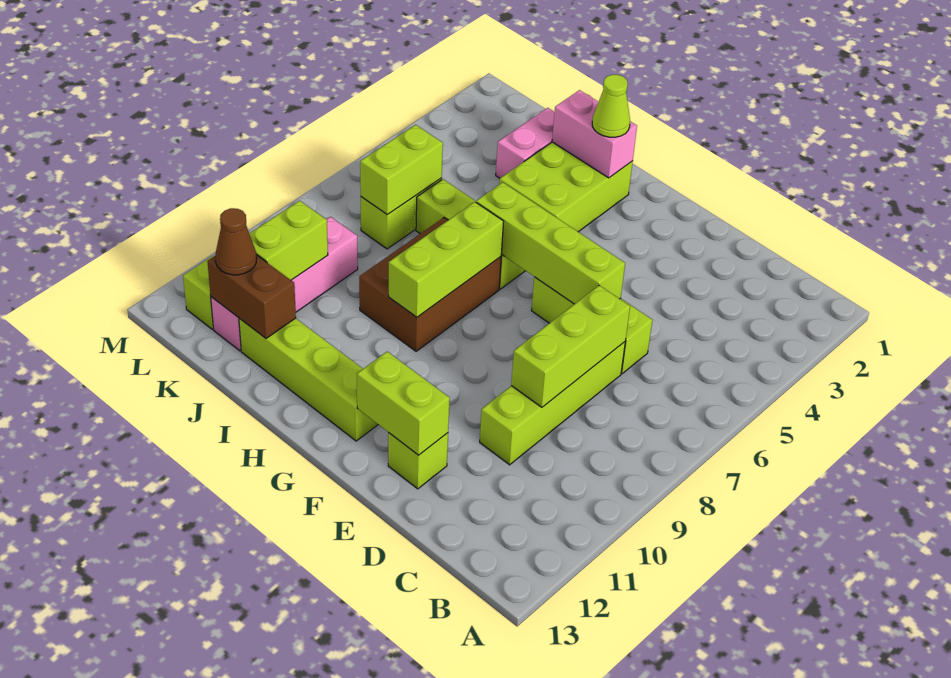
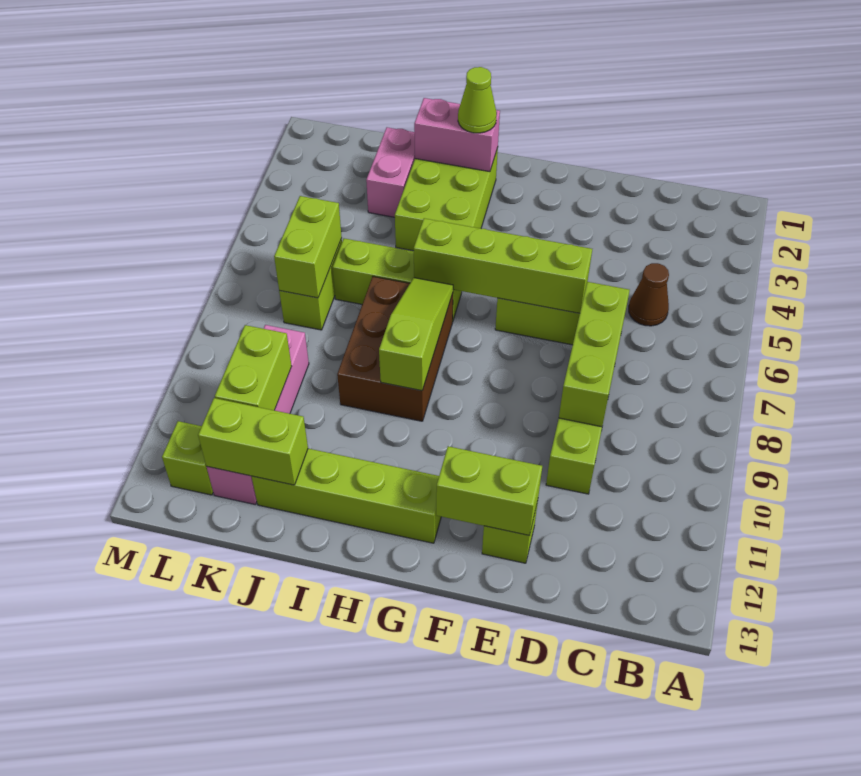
lime 1x3 brick [389,202,504,317] -> lime 1x3 slope [379,278,453,391]
brown 1x2 brick [207,255,296,338] -> lime 1x2 brick [198,398,308,485]
brown 1x1 cone [215,208,257,275] -> brown 1x1 cone moved to [629,263,669,326]

